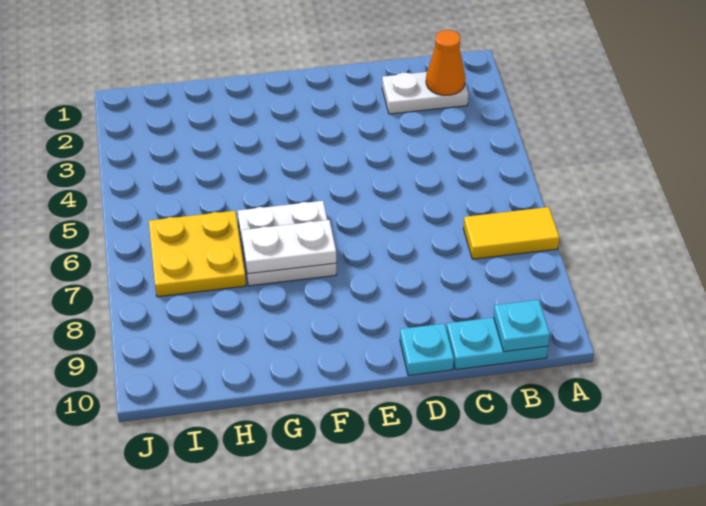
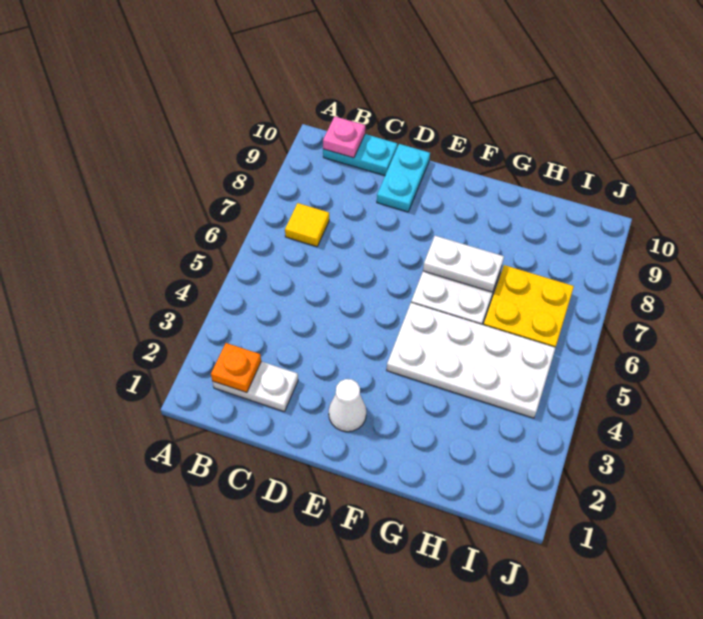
yellow 1x2 tile [463,207,559,259] -> yellow 1x1 tile [285,203,329,247]
orange 1x1 cone [426,30,465,95] -> orange 1x1 plate [211,343,261,393]
cyan 1x1 plate [494,300,550,352] -> pink 1x1 plate [323,116,365,158]
cyan 1x1 plate [400,324,454,376] -> cyan 1x2 plate [377,144,430,212]
none -> white 1x1 cone [329,379,366,432]
none -> white 2x4 plate [387,303,556,418]

